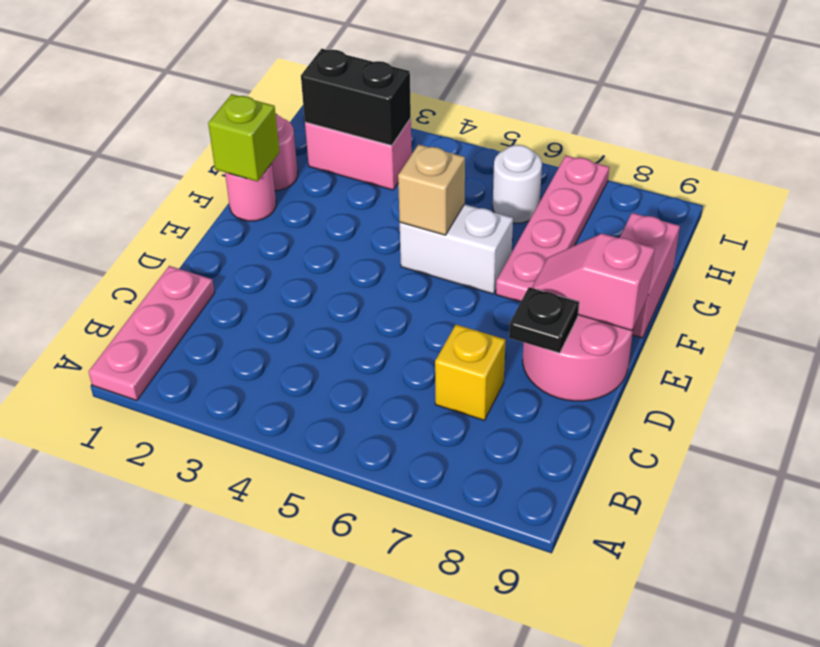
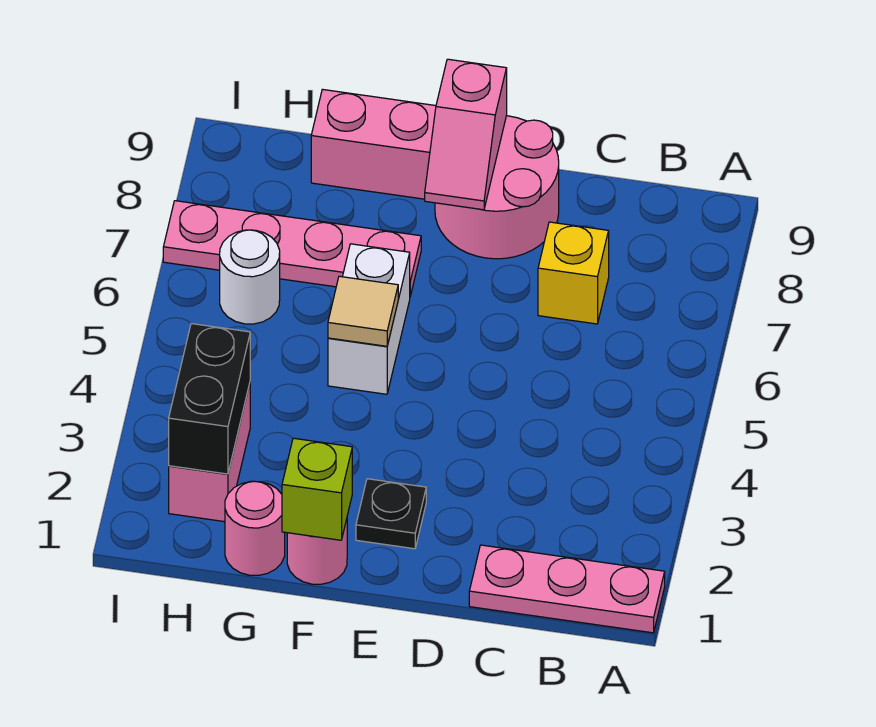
black 1x1 plate [509,287,579,353] -> black 1x1 plate moved to [356,479,426,549]
tan 1x1 brick [398,144,465,235] -> tan 1x1 tile [328,276,398,346]

